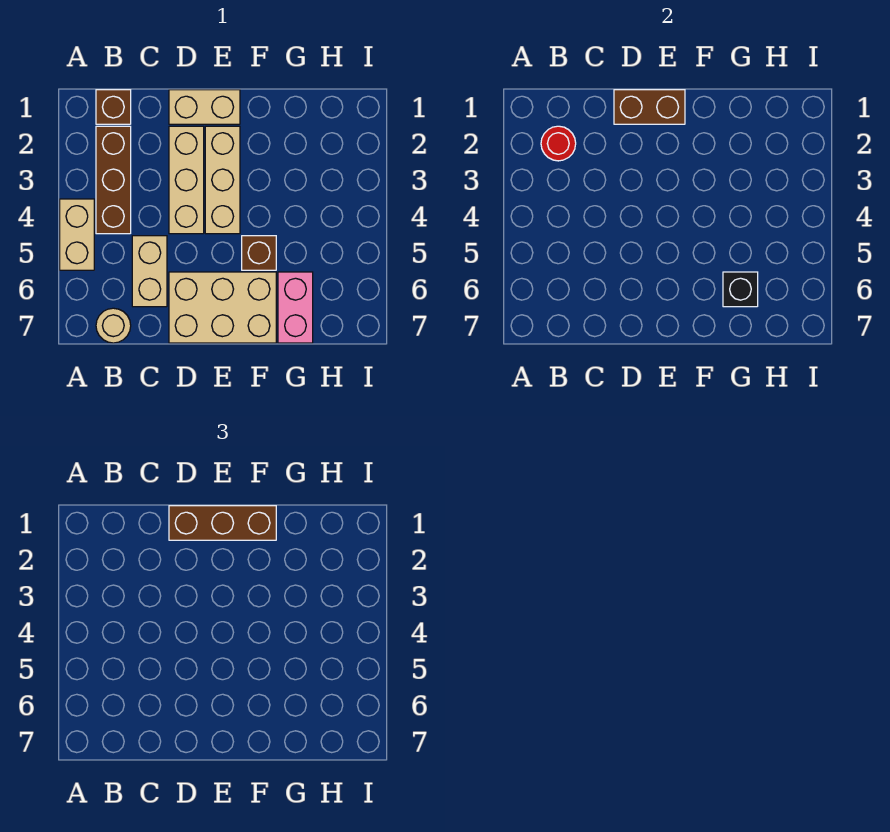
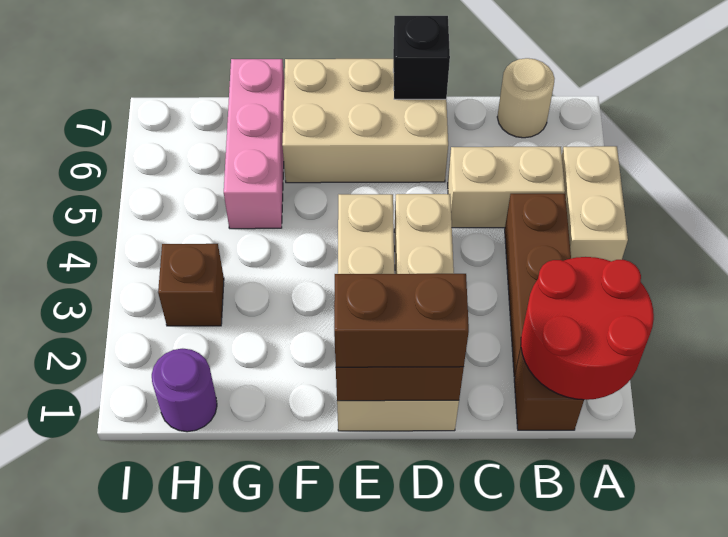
red 1x1 round brick [541,126,576,161] -> red 2x2 round brick [521,257,654,400]
tan 1x2 brick [132,236,167,307] -> tan 1x2 brick turned to [448,147,565,228]
brown 1x3 brick [169,506,276,540] -> brown 1x2 brick [334,274,469,367]
brown 1x1 brick [242,236,276,270] -> brown 1x1 brick moved to [158,244,224,326]
pink 1x2 brick [278,272,313,343] -> pink 1x3 brick [224,59,284,229]
black 1x1 brick [723,272,758,307] -> black 1x1 brick moved to [393,16,450,99]
none -> purple 1x1 round brick [152,349,217,432]

